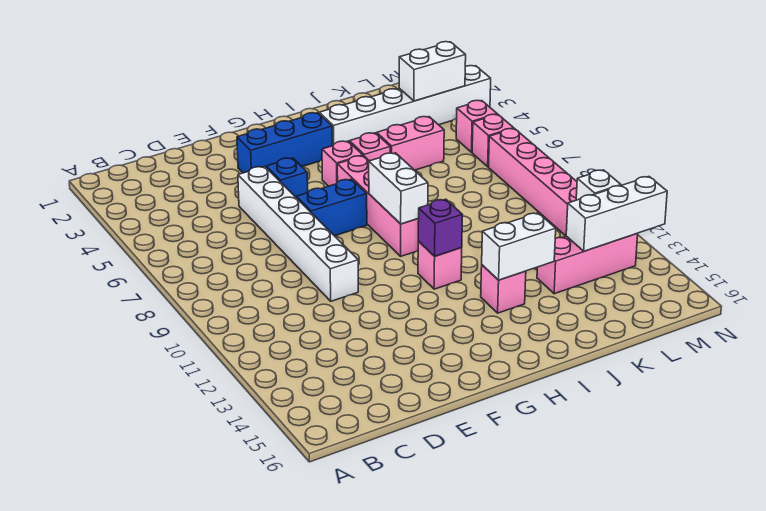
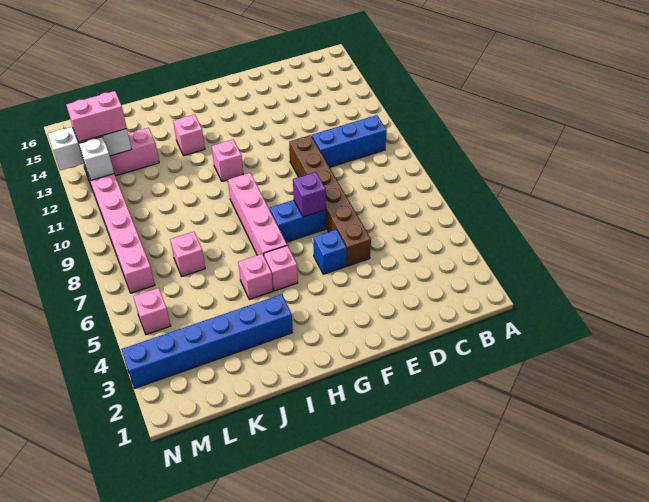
white 1x6 brick [238,167,358,301] -> brown 1x6 brick [289,135,371,266]
blue 1x3 brick [237,113,332,173] -> blue 1x3 brick moved to [312,115,387,167]
white 1x2 brick [369,153,428,224] -> none
purple 1x1 brick [418,199,462,256] -> purple 1x1 brick moved to [293,172,326,217]
white 1x6 brick [319,66,491,146] -> blue 1x6 brick [121,294,293,389]
white 1x2 brick [482,213,556,280] -> none
pink 1x2 brick [377,117,444,170] -> pink 1x2 brick moved to [66,91,127,142]
white 1x2 brick [399,42,466,101] -> none
pink 1x1 brick [472,114,514,167] -> pink 1x1 brick moved to [170,232,205,276]

